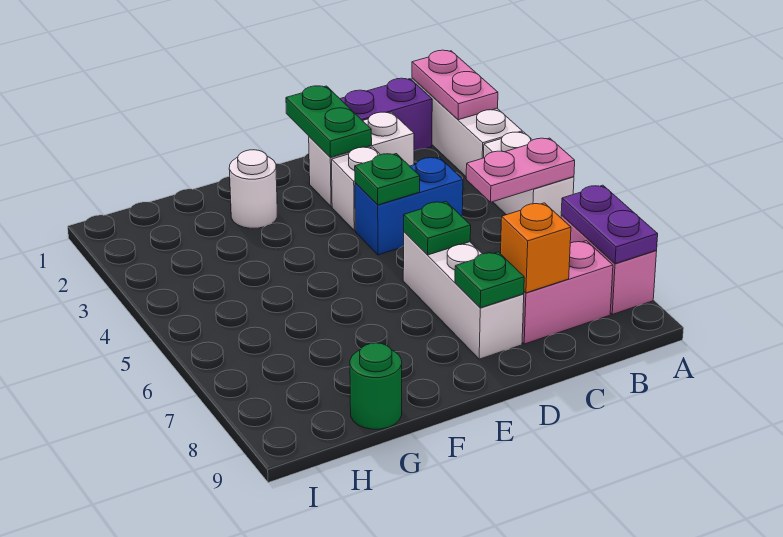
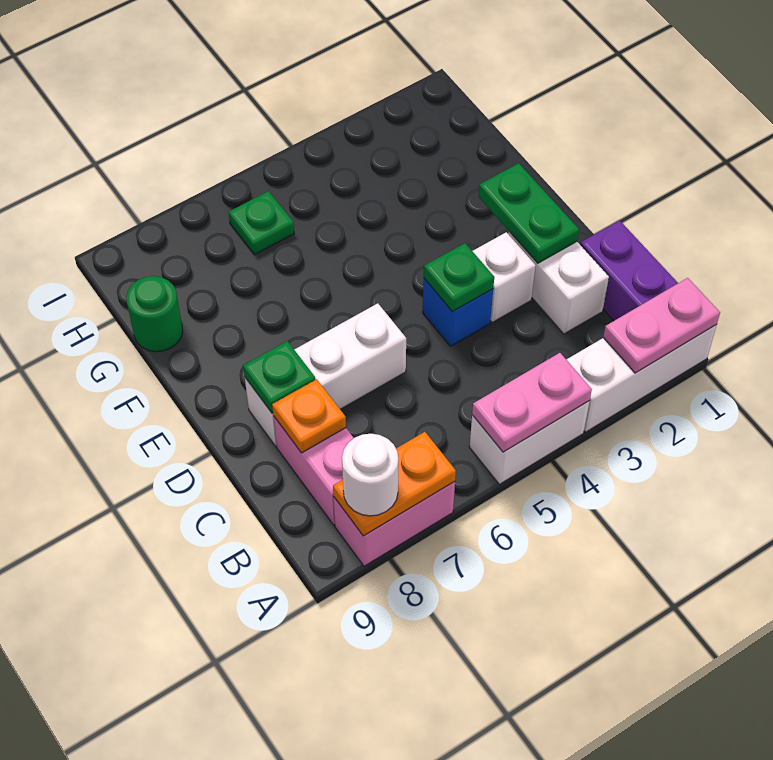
pink 1x2 plate [466,138,575,202] -> pink 1x2 plate turned to [472,353,592,452]
purple 1x2 plate [561,185,658,264] -> orange 1x2 plate [333,432,456,536]
blue 1x2 brick [355,157,463,255] -> blue 1x1 brick [423,279,493,346]
orange 1x1 brick [501,203,571,293] -> orange 1x1 plate [272,379,346,453]
green 1x2 plate [286,86,372,157] -> green 1x2 plate turned to [479,163,579,263]
green 1x1 plate [404,202,471,255] -> green 1x1 plate moved to [228,191,294,255]
white 1x1 round brick [229,150,277,228] -> white 1x1 round brick moved to [342,434,398,516]

